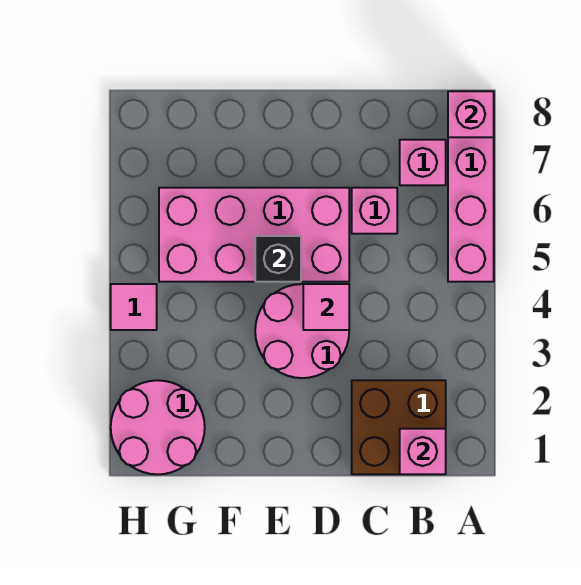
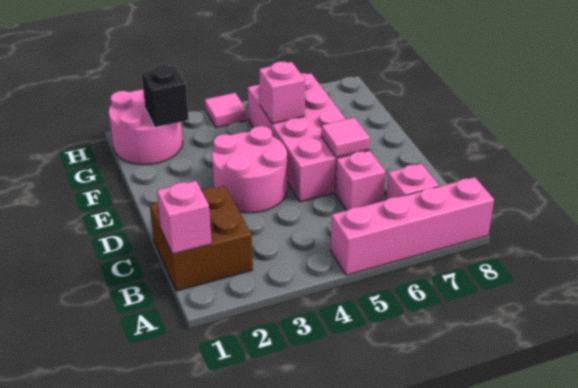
pink 1x1 brick [448,91,494,137] -> pink 1x1 brick moved to [259,62,305,124]
pink 1x1 tile [303,284,349,330] -> pink 1x1 tile moved to [321,118,370,157]
black 1x1 brick [255,236,301,282] -> black 1x1 brick moved to [142,65,189,128]

